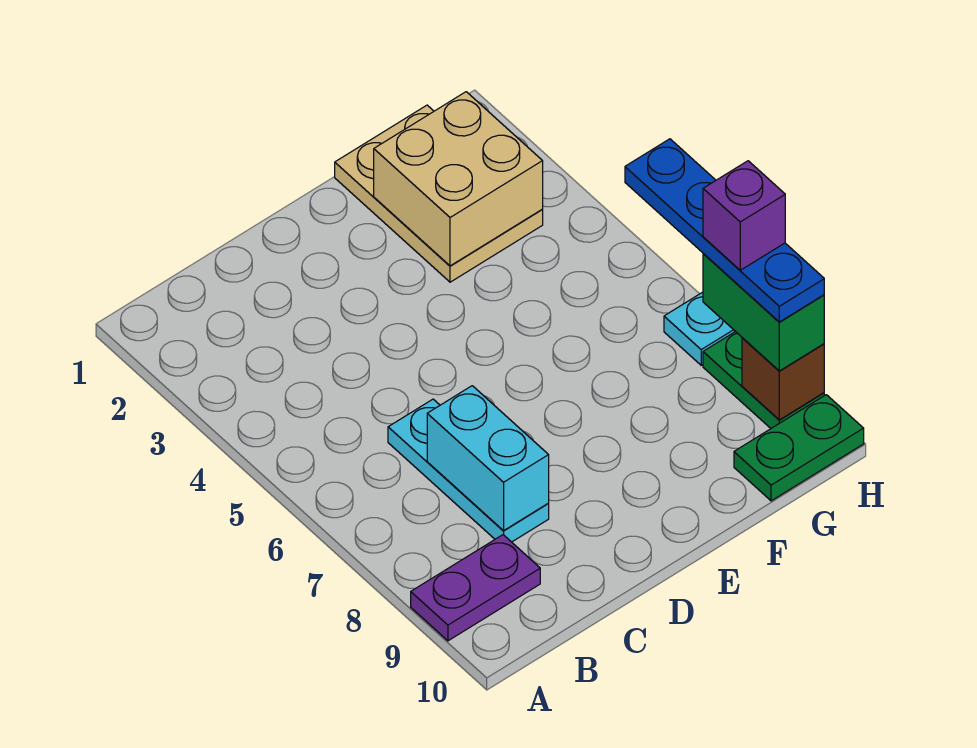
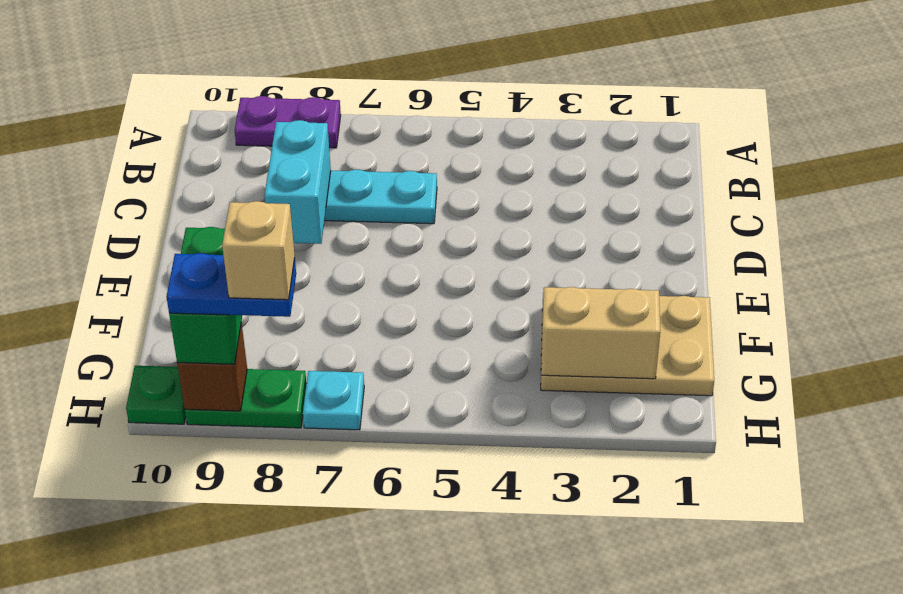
purple 1x2 plate [411,535,540,641] -> purple 1x2 plate turned to [235,96,341,148]
cyan 1x2 brick [427,386,549,531] -> cyan 1x2 brick turned to [264,120,331,244]
tan 2x2 brick [374,92,543,266] -> tan 1x2 brick [541,287,660,379]
green 1x2 plate [734,395,864,501] -> green 1x1 plate [126,366,186,424]
blue 1x4 plate [625,139,824,322] -> blue 1x2 plate [166,253,296,317]
green 1x2 brick [703,254,824,371] -> green 1x2 brick turned to [169,227,242,364]
purple 1x1 brick [703,161,785,270] -> tan 1x1 brick [222,201,295,300]

